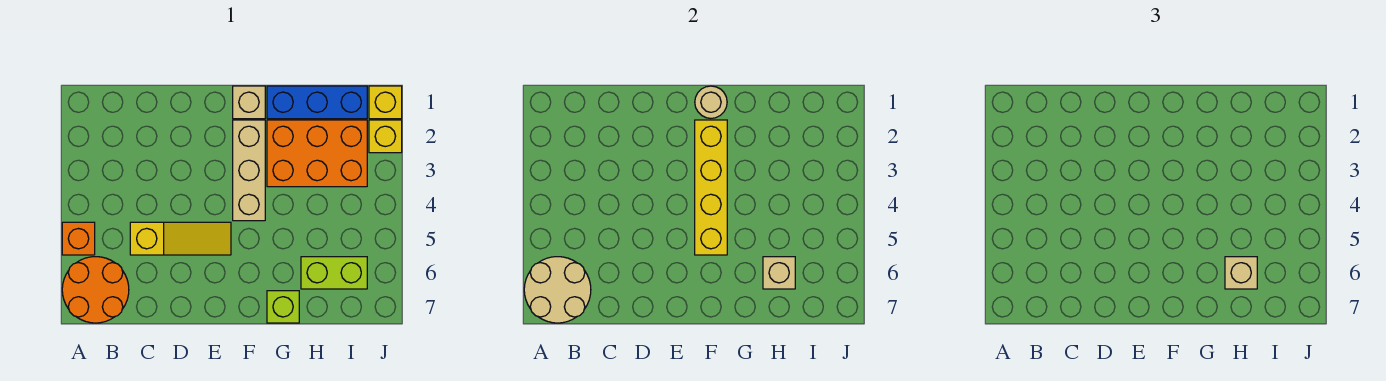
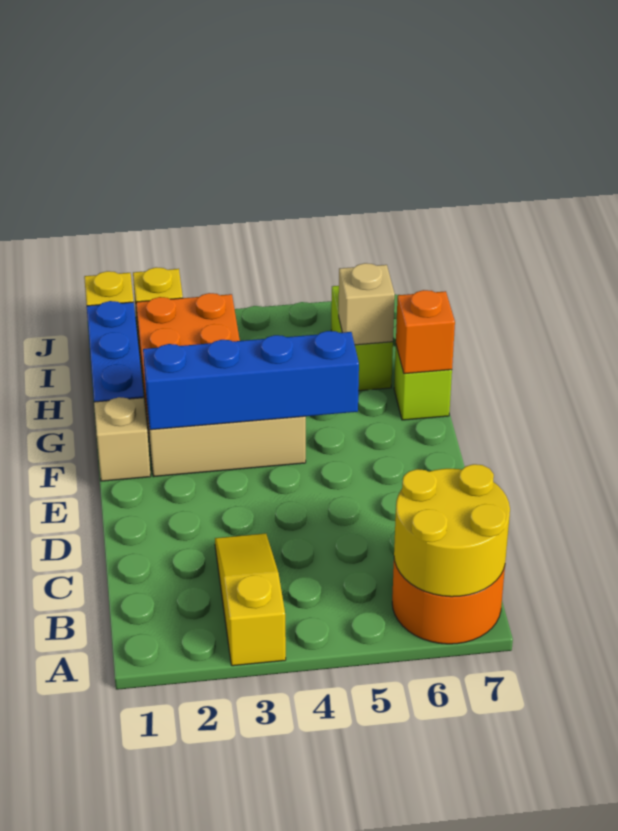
orange 1x1 brick [62,222,95,255] -> orange 1x1 brick moved to [396,290,455,374]
tan 2x2 round brick [524,257,591,323] -> yellow 2x2 round brick [394,464,510,597]
yellow 1x3 slope [130,222,231,255] -> yellow 1x3 slope moved to [215,534,286,666]
tan 1x1 round brick [695,86,727,118] -> none
yellow 1x4 brick [695,120,727,255] -> blue 1x4 brick [143,331,359,430]
tan 1x1 brick [1225,257,1257,289] -> none

